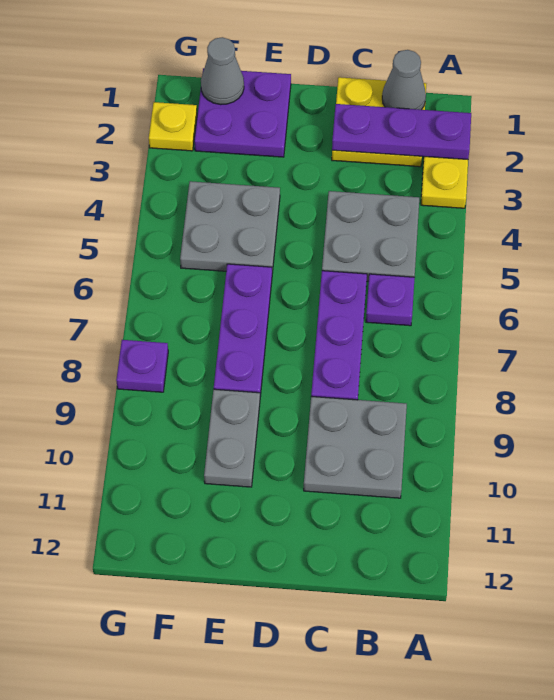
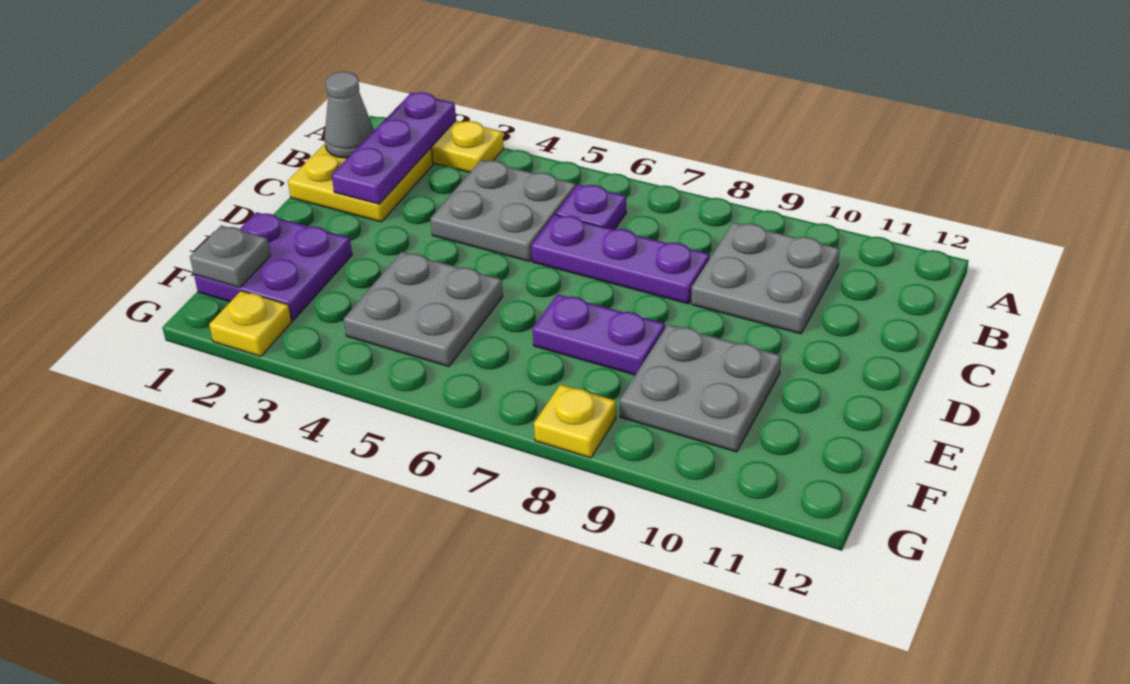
purple 1x3 plate [214,264,272,396] -> purple 1x2 plate [532,294,665,375]
grey 1x2 plate [204,389,260,487] -> grey 2x2 plate [620,324,781,452]
grey 1x1 cone [201,37,244,105] -> grey 1x1 plate [190,225,271,288]
purple 1x1 plate [116,340,168,392] -> yellow 1x1 plate [534,384,616,458]

